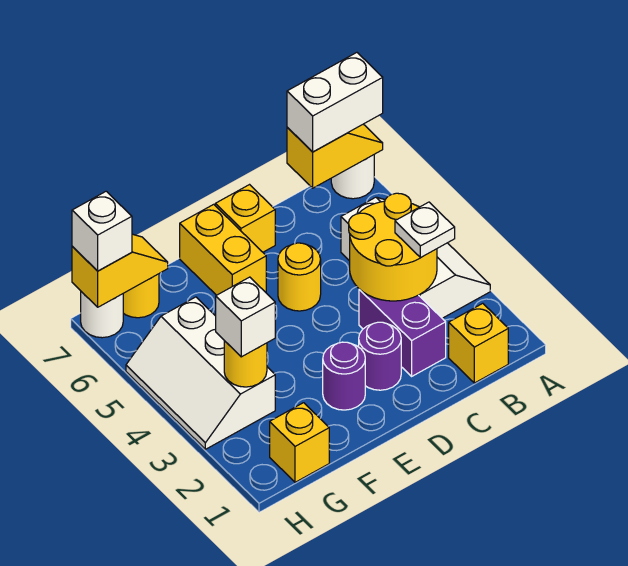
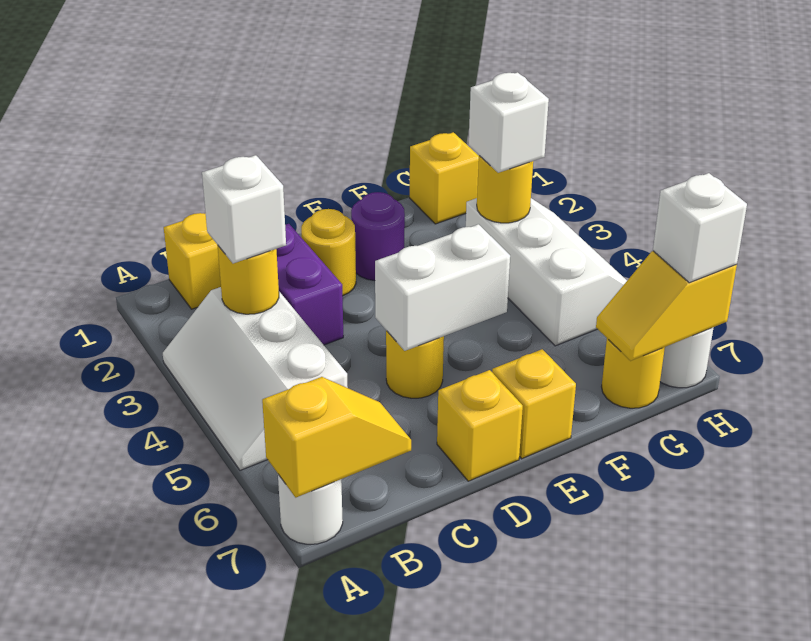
yellow 1x2 slope [287,124,383,188] -> yellow 1x2 slope turned to [262,377,411,497]
white 1x2 brick [287,53,383,152] -> white 1x2 brick moved to [375,224,510,351]
yellow 2x2 round brick [349,193,437,301] -> yellow 1x1 round brick [218,246,279,314]
white 1x1 plate [395,202,455,258] -> white 1x1 brick [202,155,286,263]
purple 1x1 round brick [359,322,401,390] -> yellow 1x1 round brick [301,209,356,296]
yellow 1x2 brick [180,204,266,295] -> yellow 1x1 brick [492,349,576,459]

